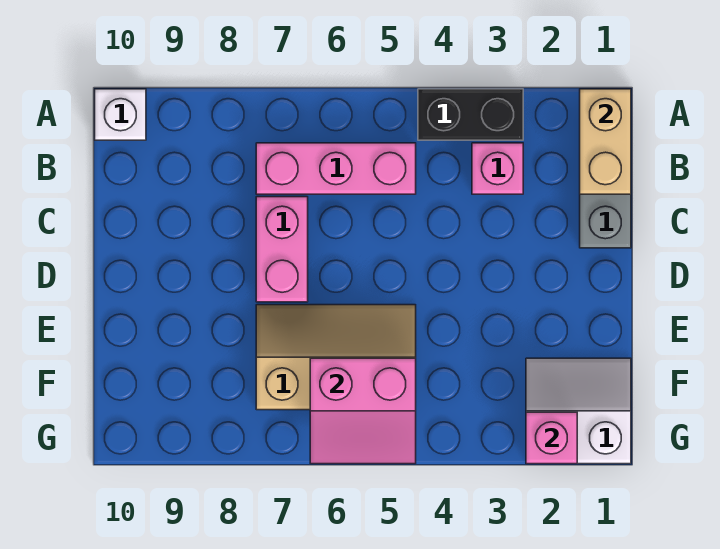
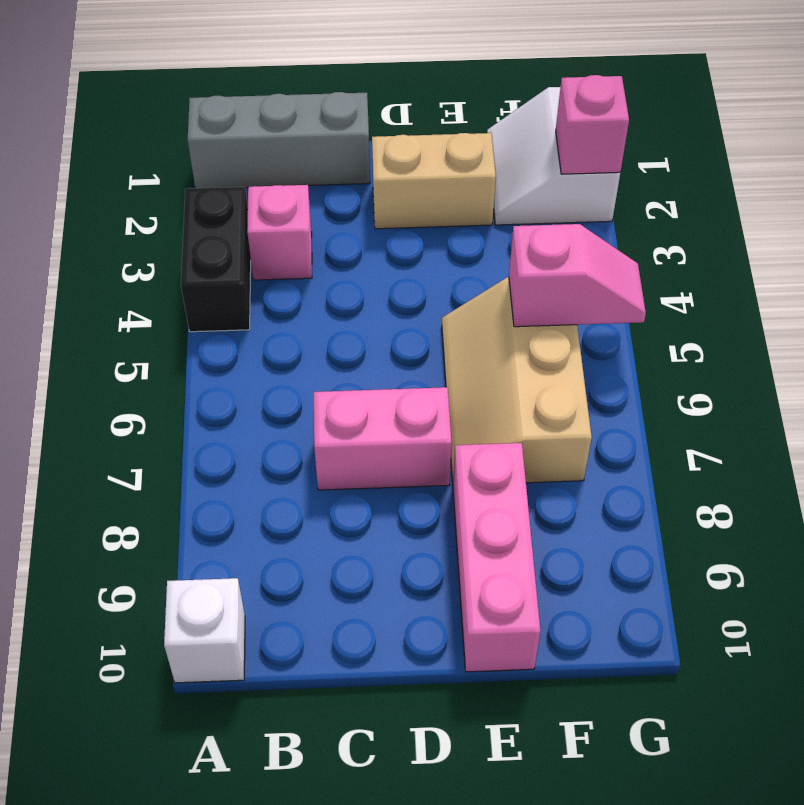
tan 1x2 brick [580,89,631,194] -> tan 1x2 brick moved to [372,133,496,229]
pink 1x3 brick [256,143,416,194] -> pink 1x3 brick moved to [453,443,540,672]
pink 2x2 slope [310,358,416,464] -> pink 1x2 slope [509,224,646,327]

